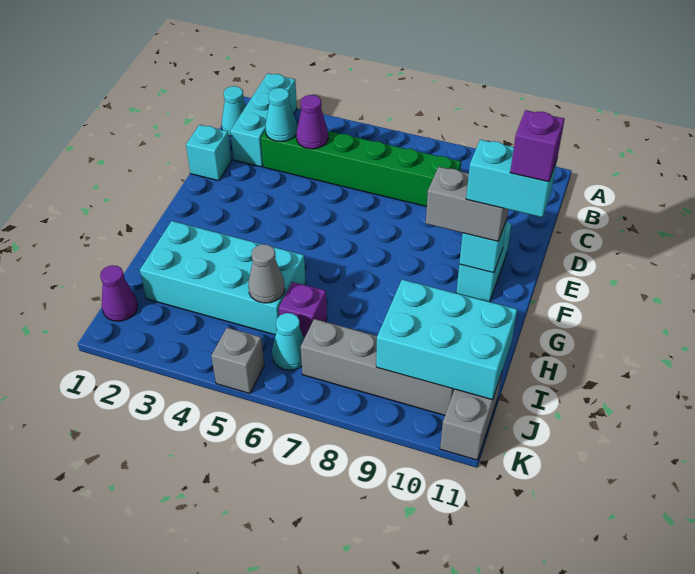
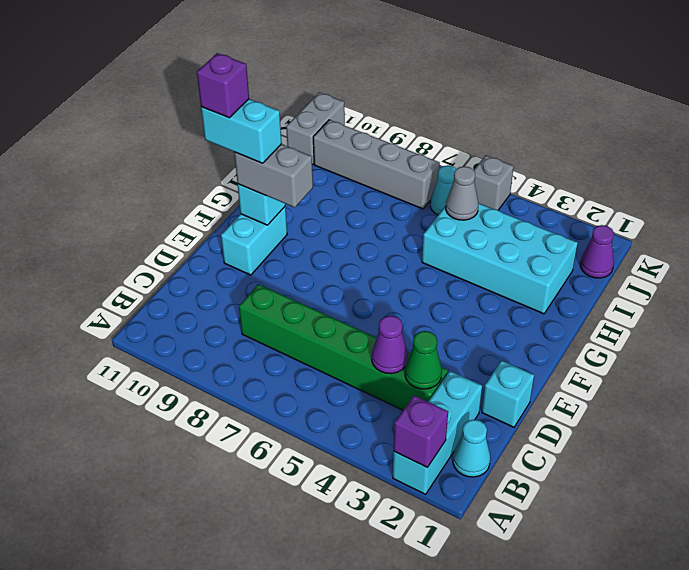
cyan 1x1 cone [265,88,297,142] -> green 1x1 cone [405,331,442,389]
purple 1x1 brick [279,282,327,338] -> purple 1x1 brick moved to [394,396,448,467]
cyan 2x3 brick [376,280,517,400] -> none

